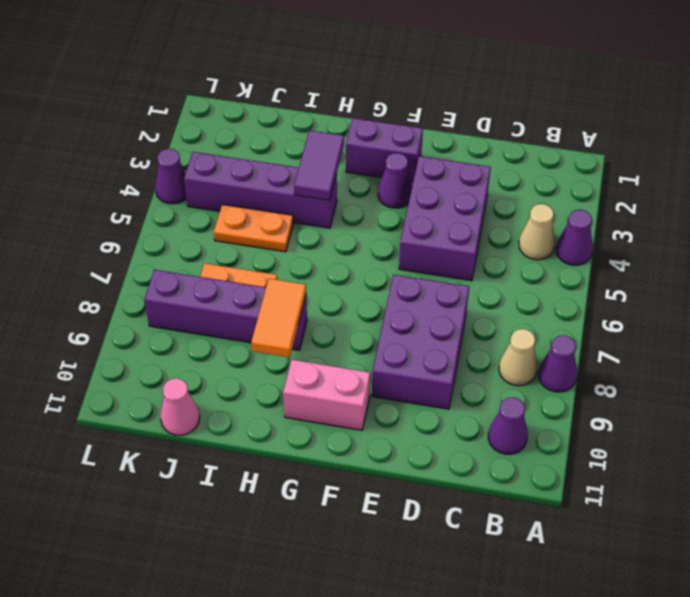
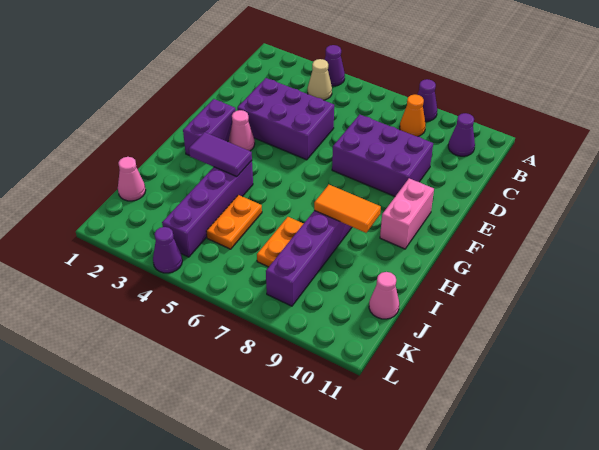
tan 1x1 cone [499,329,537,386] -> orange 1x1 cone [400,95,426,136]
purple 1x1 cone [378,153,412,208] -> pink 1x1 cone [229,110,255,151]
none -> pink 1x1 cone [118,157,146,201]

